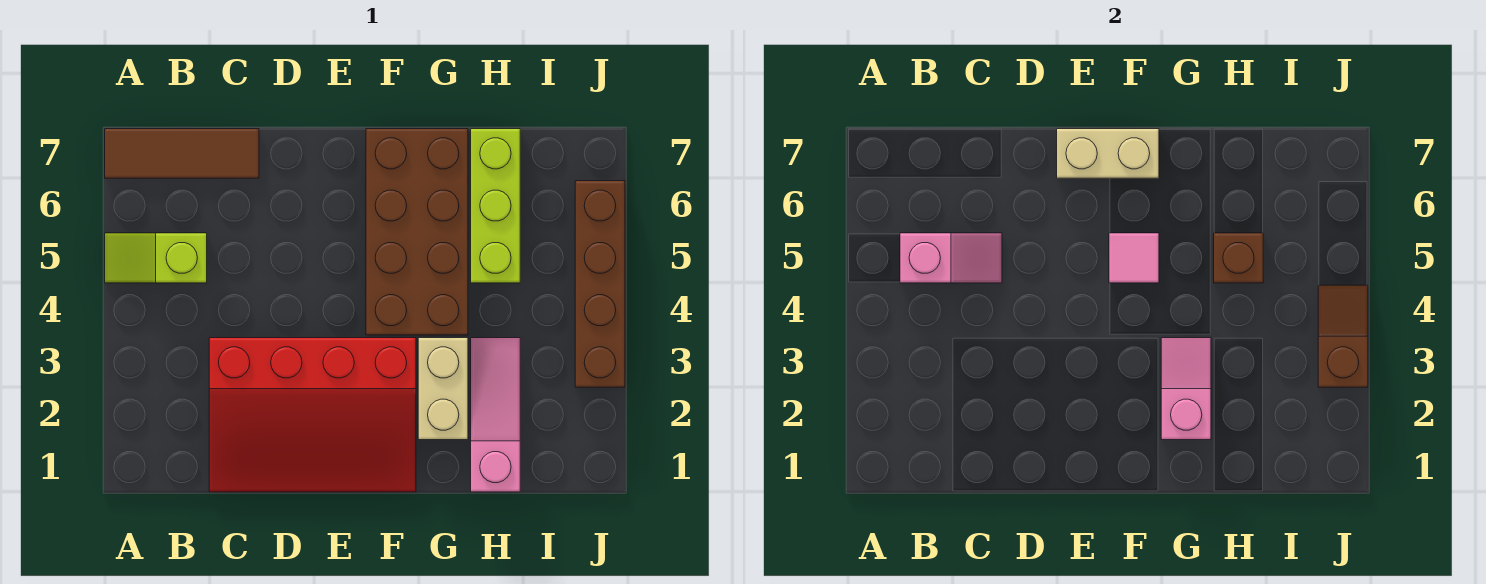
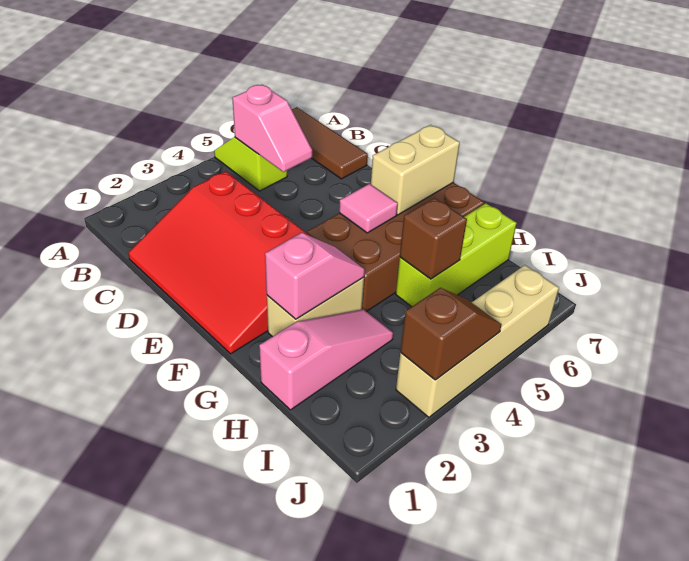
tan 1x2 brick [1057,129,1159,178] -> tan 1x2 brick turned to [371,125,460,215]
brown 1x4 brick [575,181,625,387] -> tan 1x4 brick [396,265,559,417]

